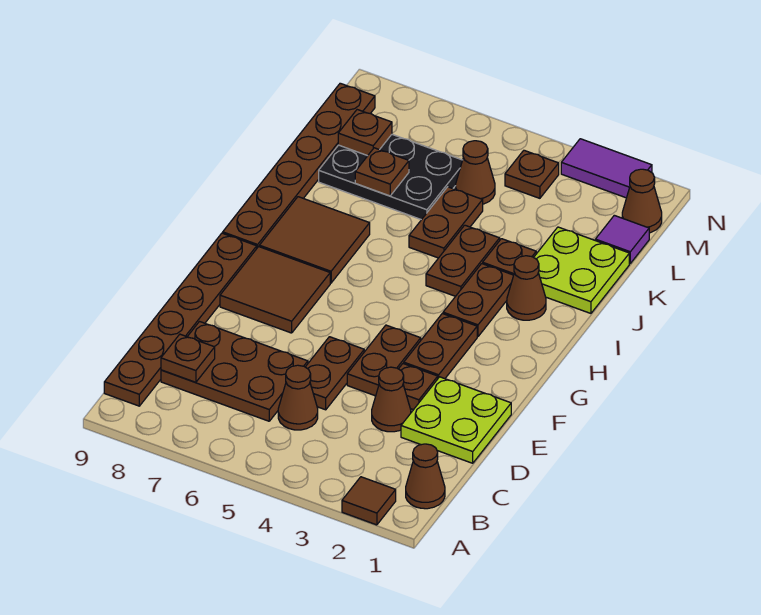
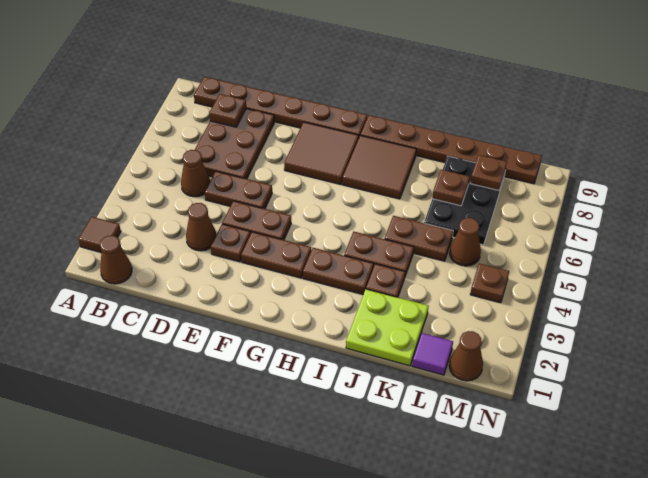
lime 2x2 plate [401,377,511,463] -> none
brown 1x1 cone [507,256,546,320] -> none
purple 1x2 tile [561,139,652,198] -> none

